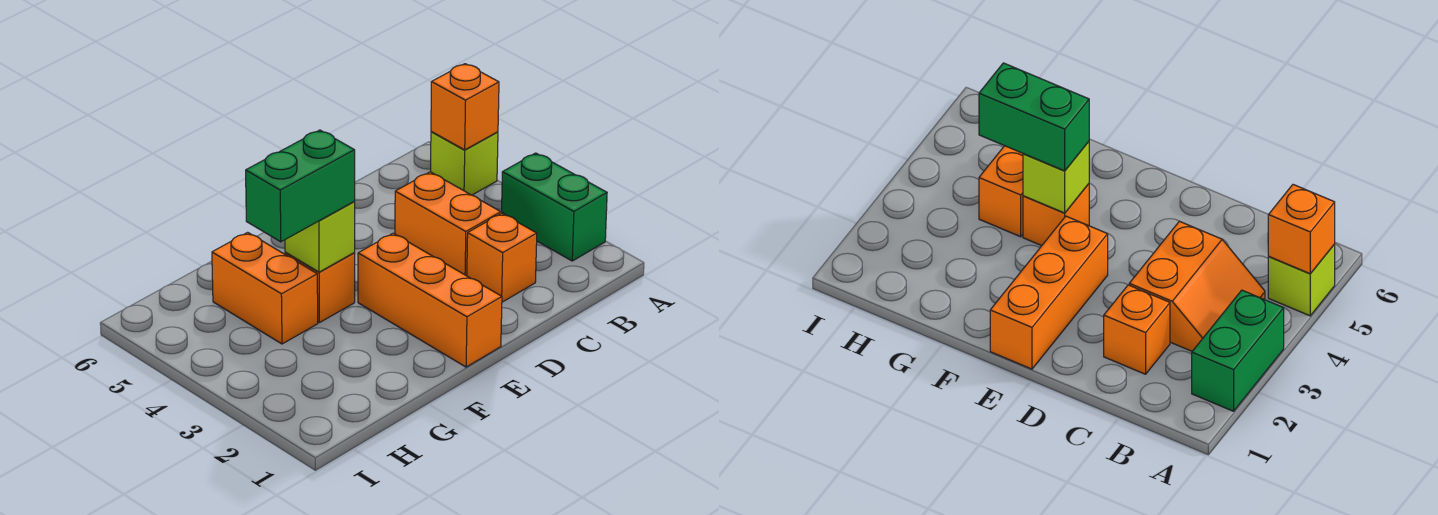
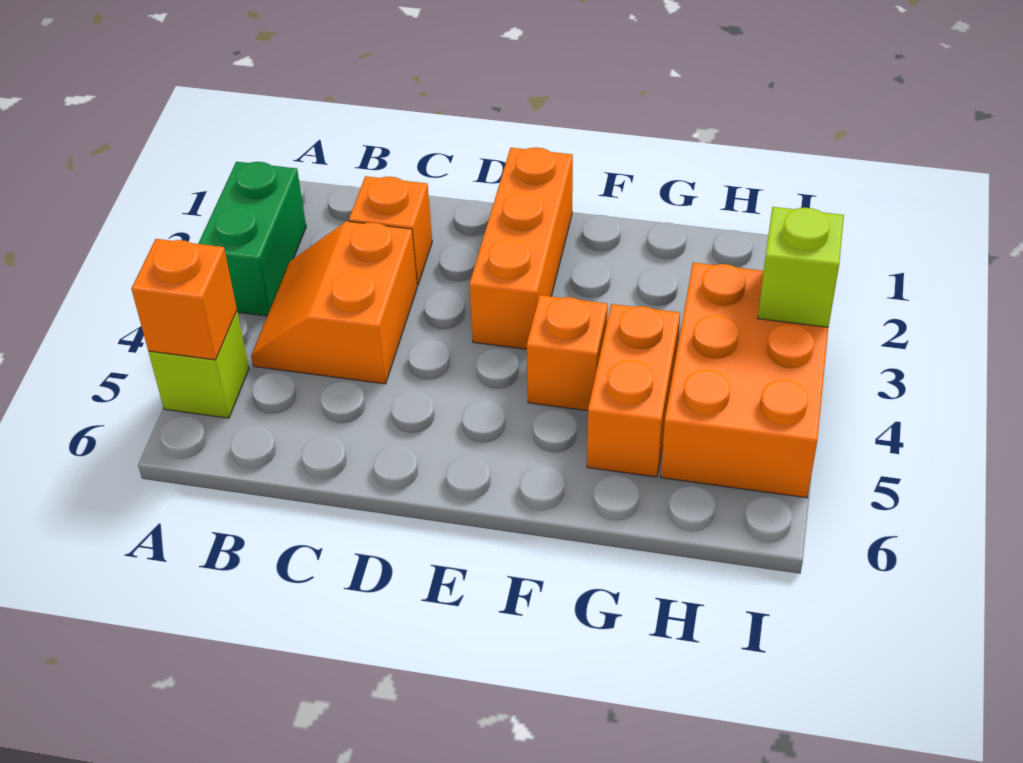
lime 1x1 brick [285,202,355,272] -> lime 1x1 brick moved to [758,207,844,327]
green 1x2 brick [246,130,355,242] -> none
none -> orange 2x3 brick [661,262,828,498]

